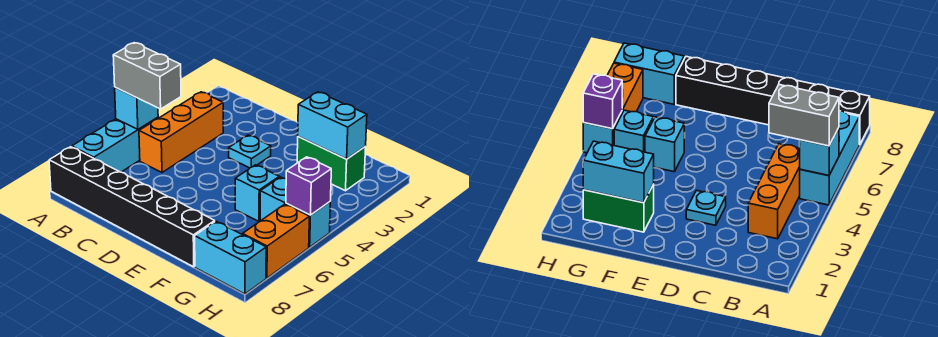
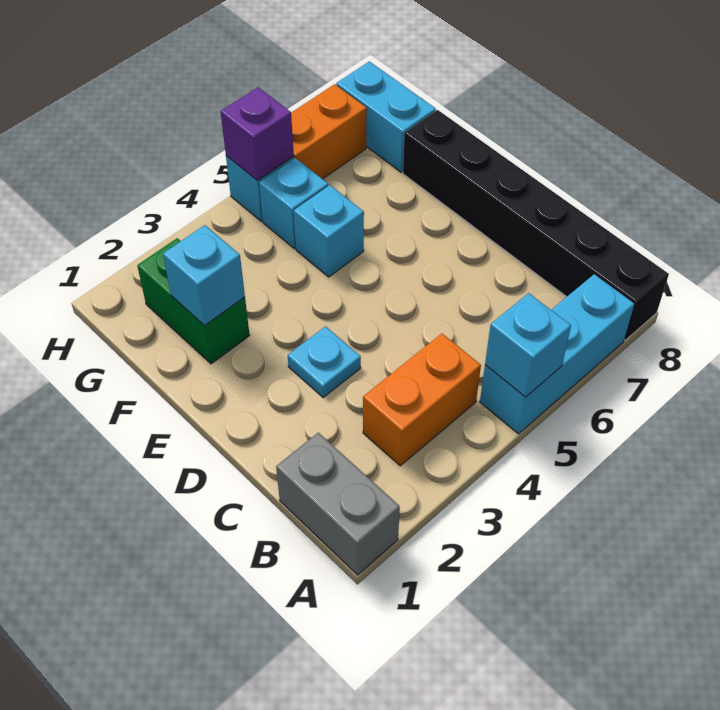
grey 1x2 brick [113,43,181,109] -> grey 1x2 brick moved to [276,433,400,575]
orange 1x3 brick [139,92,223,172] -> orange 1x2 brick [363,334,481,466]
cyan 1x2 brick [298,92,367,159] -> cyan 1x1 brick [163,225,245,326]

